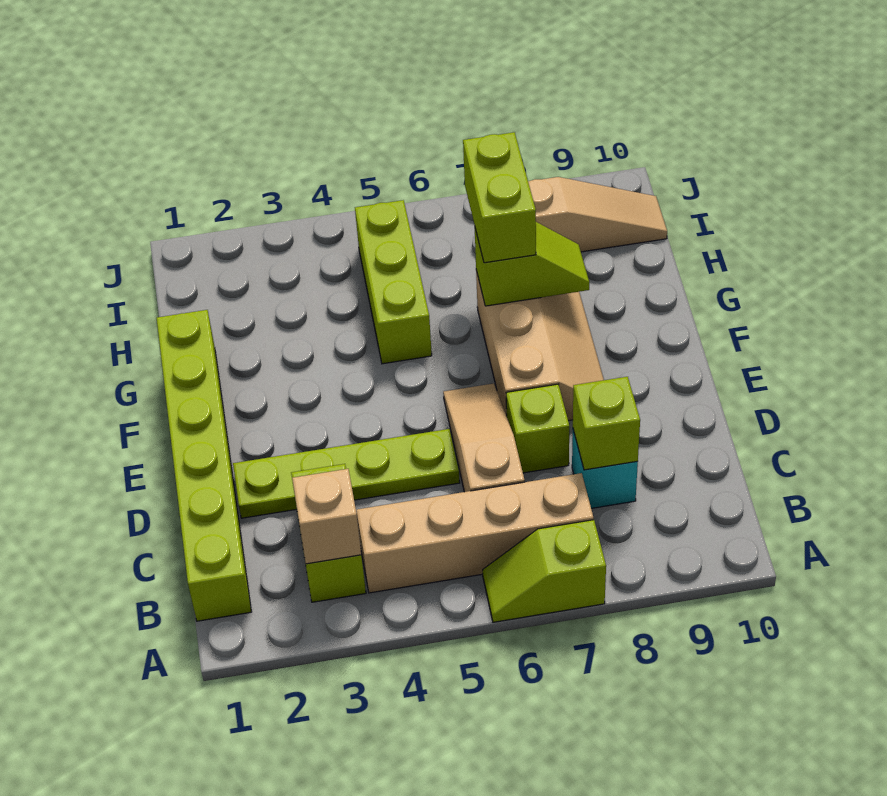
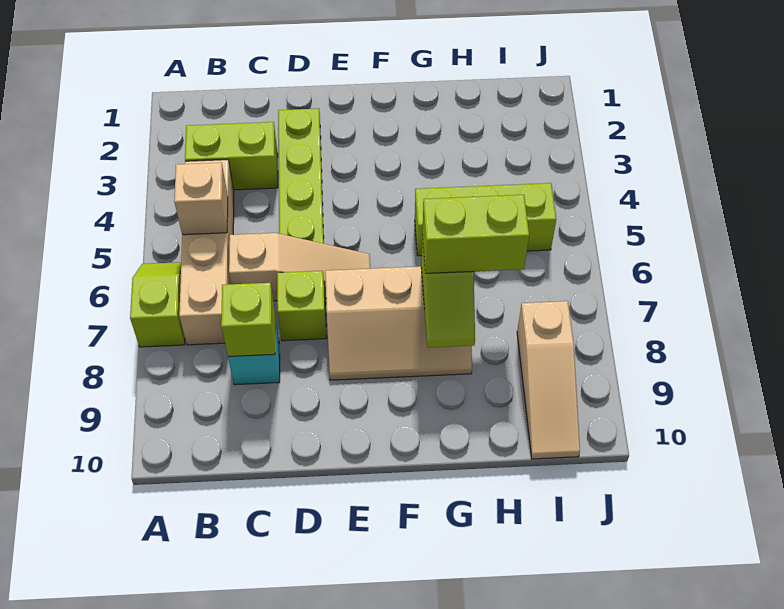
lime 1x6 brick [157,310,251,621] -> none
tan 1x1 brick [292,469,361,564] -> tan 1x1 brick moved to [174,163,228,235]

